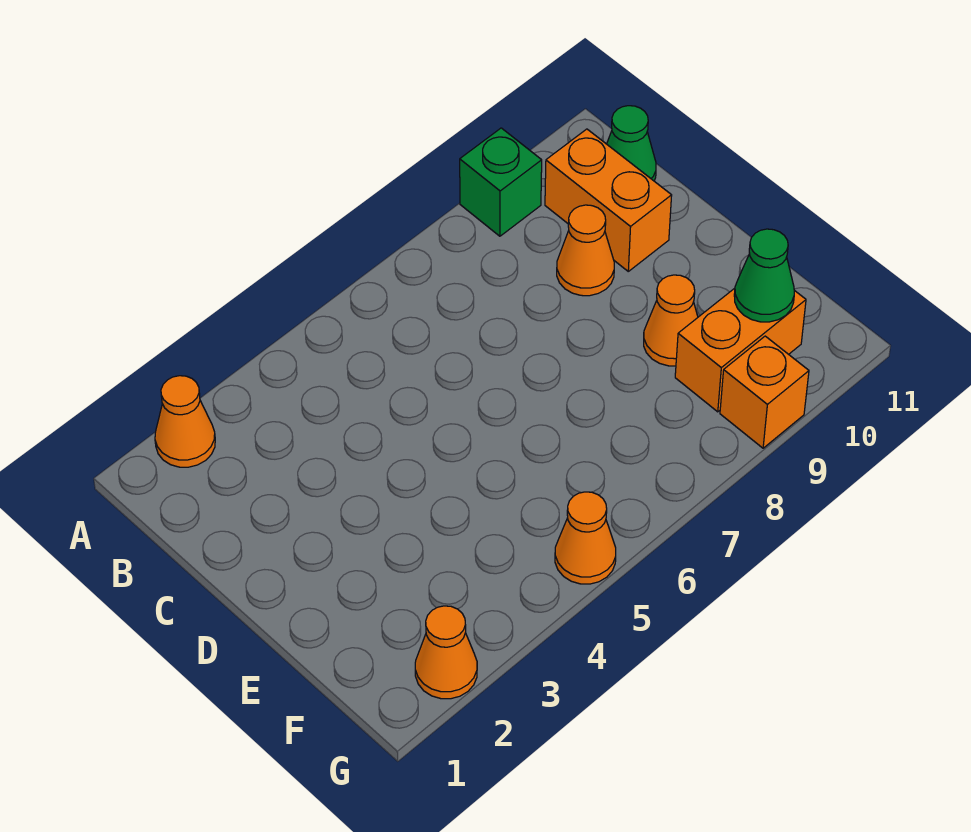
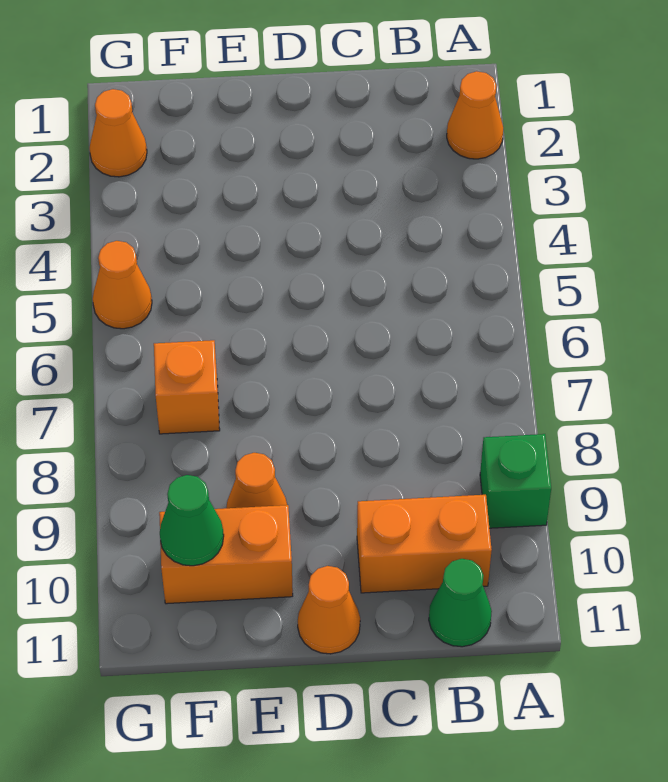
orange 1x1 cone [557,205,614,296] -> orange 1x1 cone moved to [298,566,360,654]
orange 1x2 brick [675,288,806,412] -> orange 1x2 brick turned to [159,505,293,604]
orange 1x1 brick [720,336,809,448] -> orange 1x1 brick moved to [154,340,220,434]

